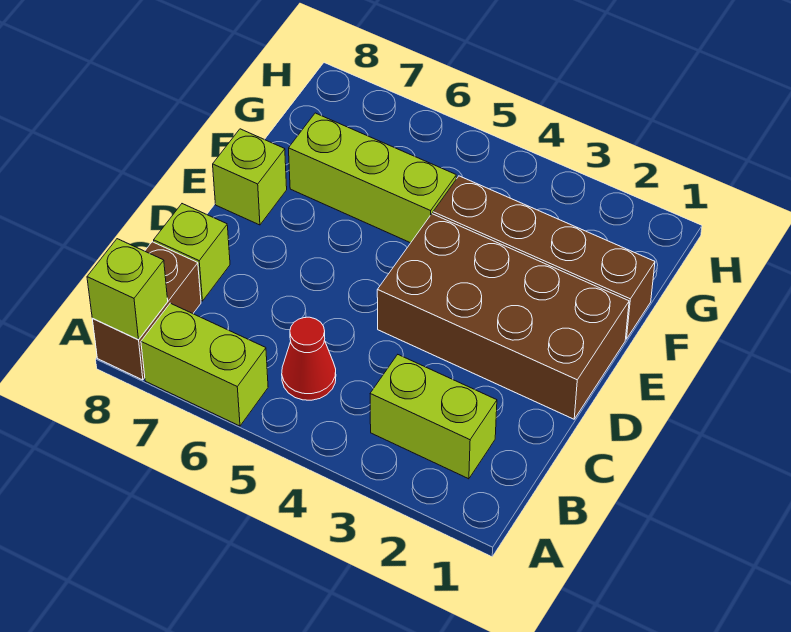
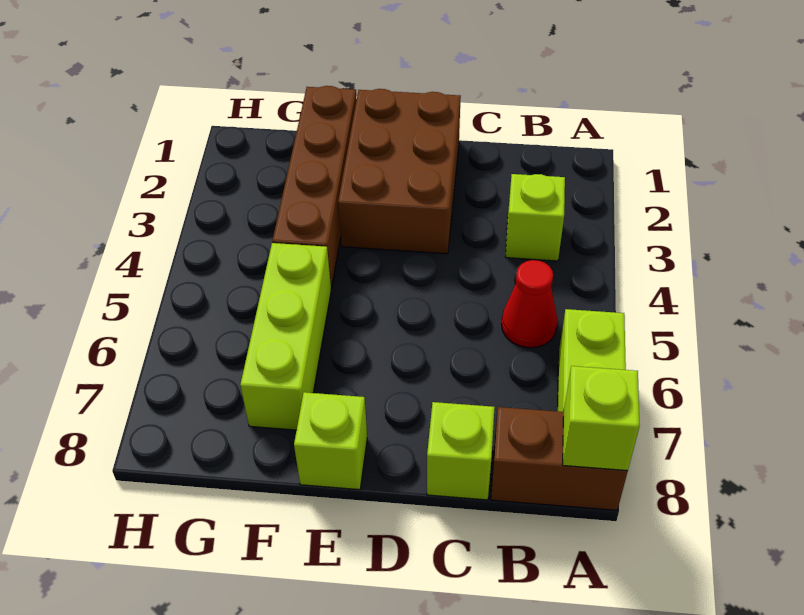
lime 1x2 brick [370,355,497,479] -> lime 1x1 brick [506,174,565,261]
brown 2x4 brick [377,214,629,419] -> brown 2x3 brick [338,89,461,254]

